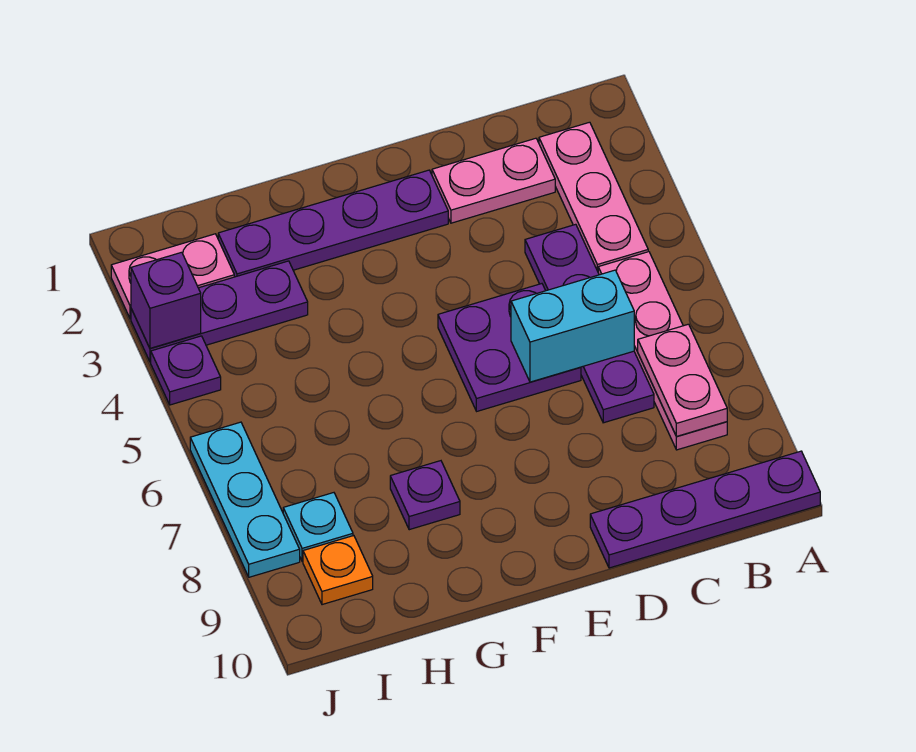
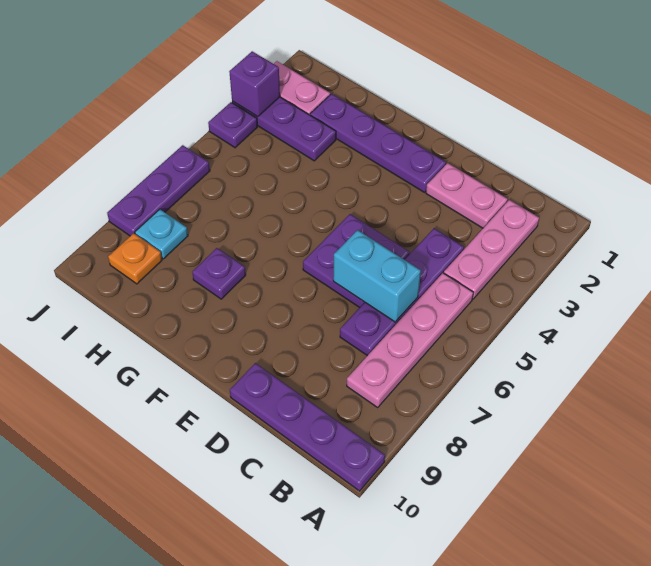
pink 1x2 plate [638,324,727,436] -> none
cyan 1x3 plate [190,422,300,577] -> purple 1x3 plate [107,145,210,236]

